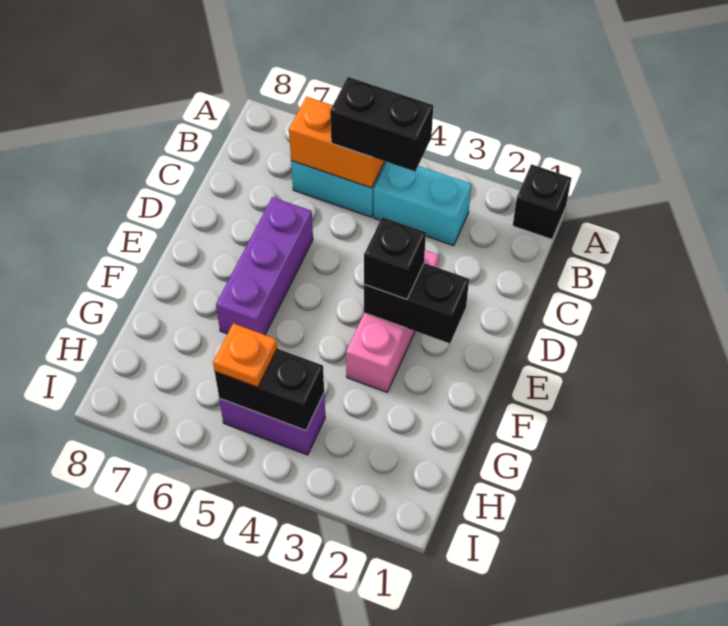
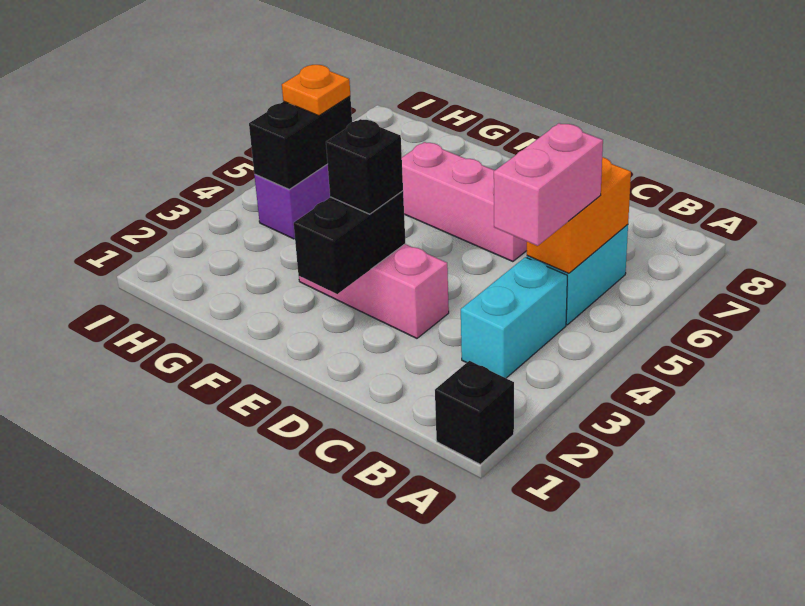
black 1x2 brick [330,77,433,171] -> pink 1x2 brick [494,123,603,246]
purple 1x3 brick [216,197,313,335] -> pink 1x3 brick [402,142,527,262]

